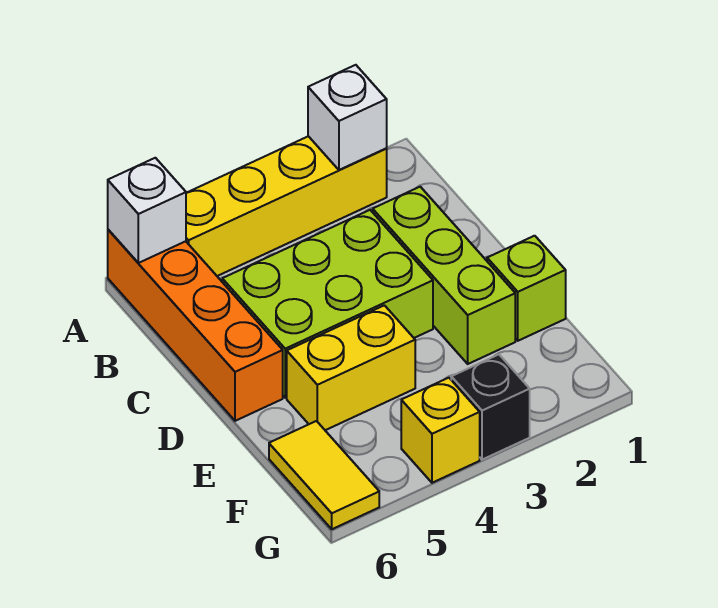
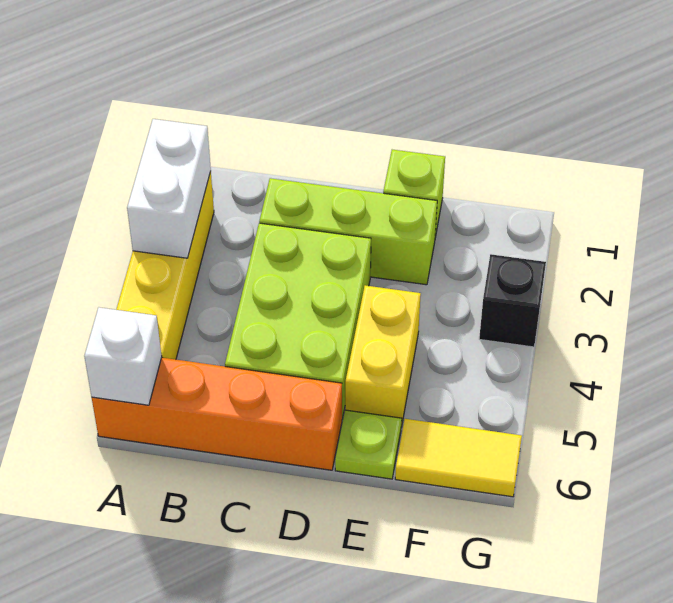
white 1x1 brick [308,65,387,170] -> white 1x2 brick [127,119,211,258]
none -> lime 1x1 plate [335,410,402,479]
yellow 1x1 brick [401,378,480,483] -> none

